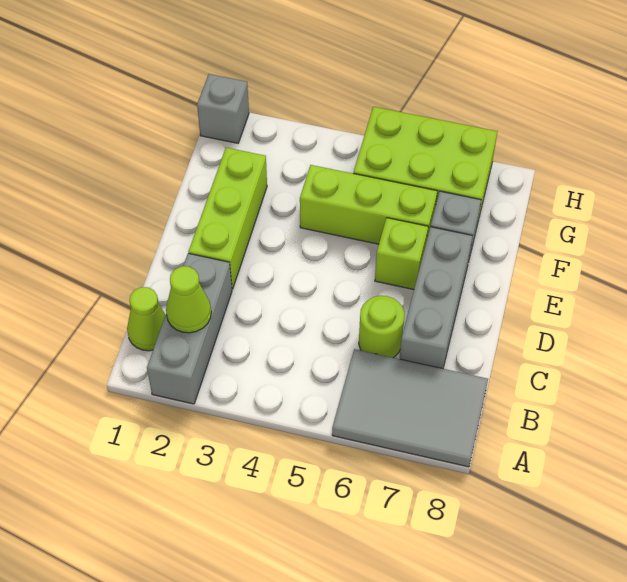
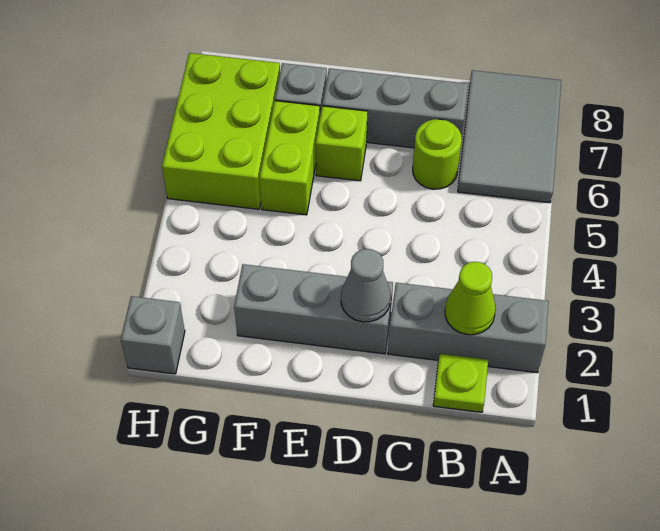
lime 1x1 cone [127,287,165,351] -> lime 1x1 plate [433,354,488,412]
lime 1x3 brick [188,148,267,289] -> grey 1x3 brick [234,264,393,354]
none -> grey 1x1 cone [341,249,391,322]
lime 1x3 brick [300,165,437,244] -> lime 1x2 brick [259,101,320,215]

